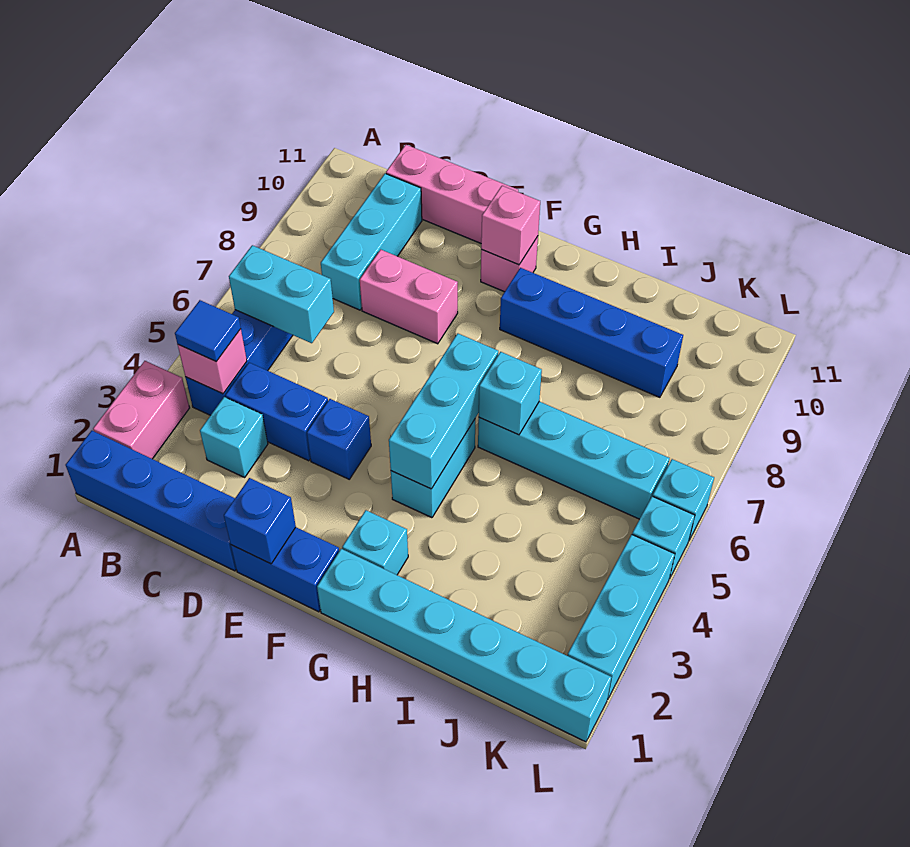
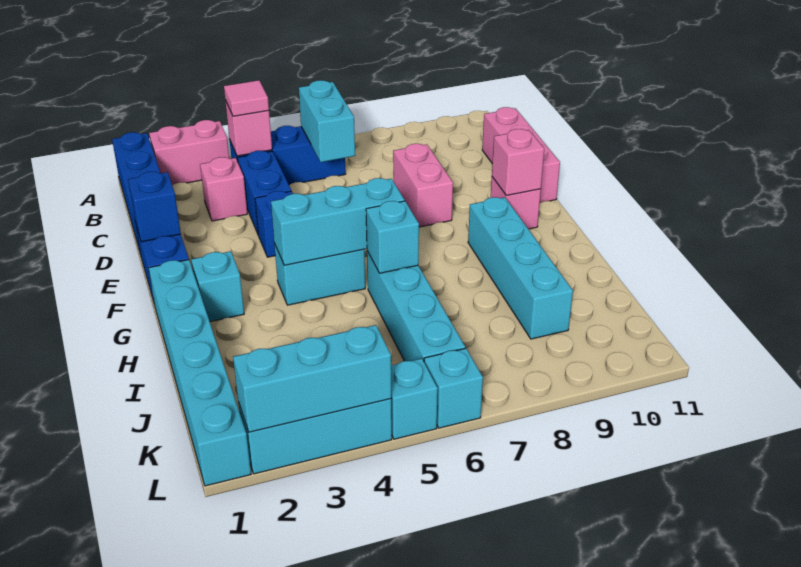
blue 1x1 tile [175,300,241,362] -> pink 1x1 tile [224,80,269,116]
cyan 1x1 brick [200,397,268,477] -> pink 1x1 brick [200,157,247,221]
cyan 1x3 brick [321,174,422,310] -> cyan 1x3 brick moved to [233,325,391,432]
blue 1x4 brick [500,268,683,397] -> cyan 1x4 brick [468,197,573,339]

